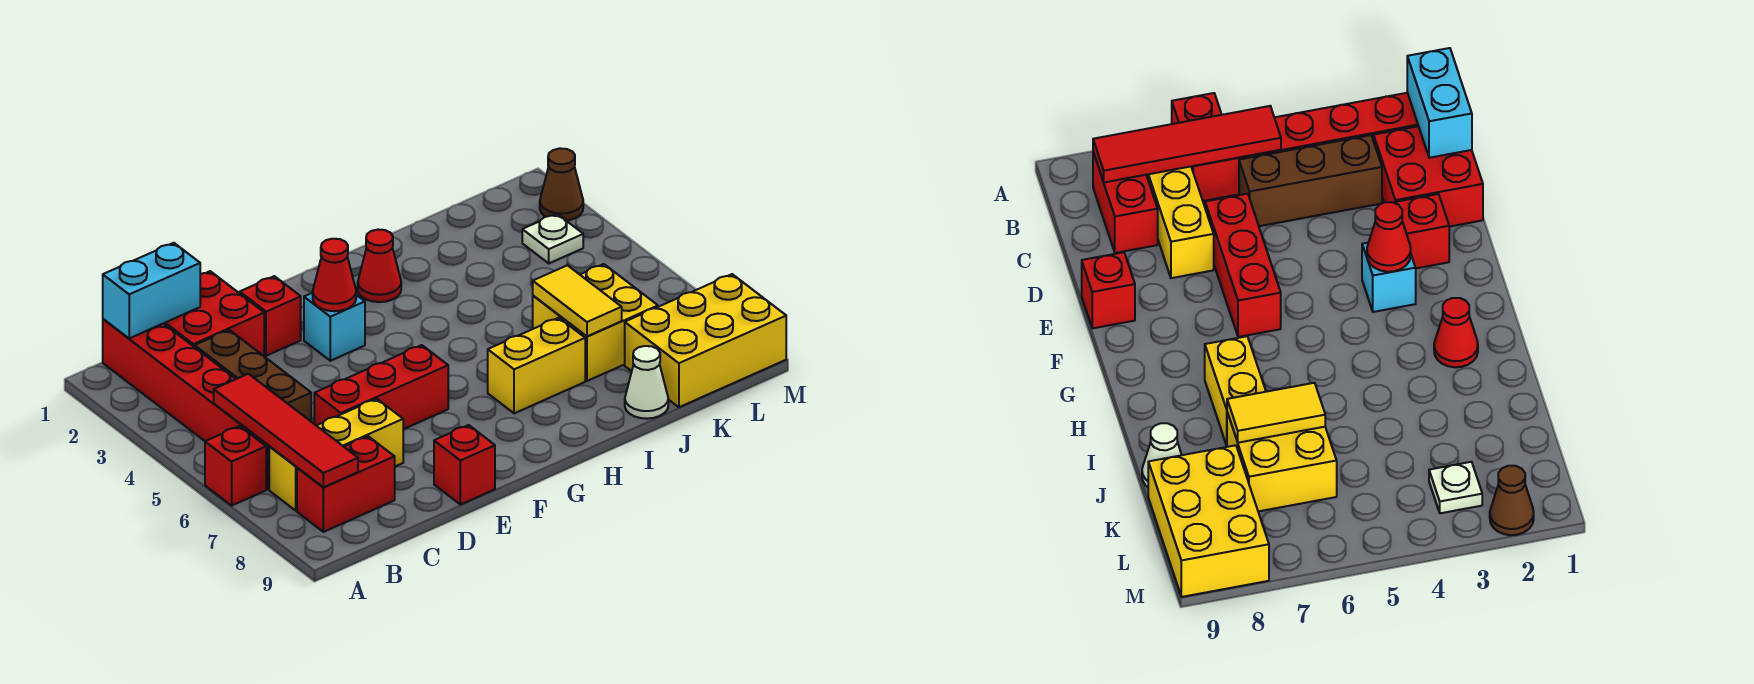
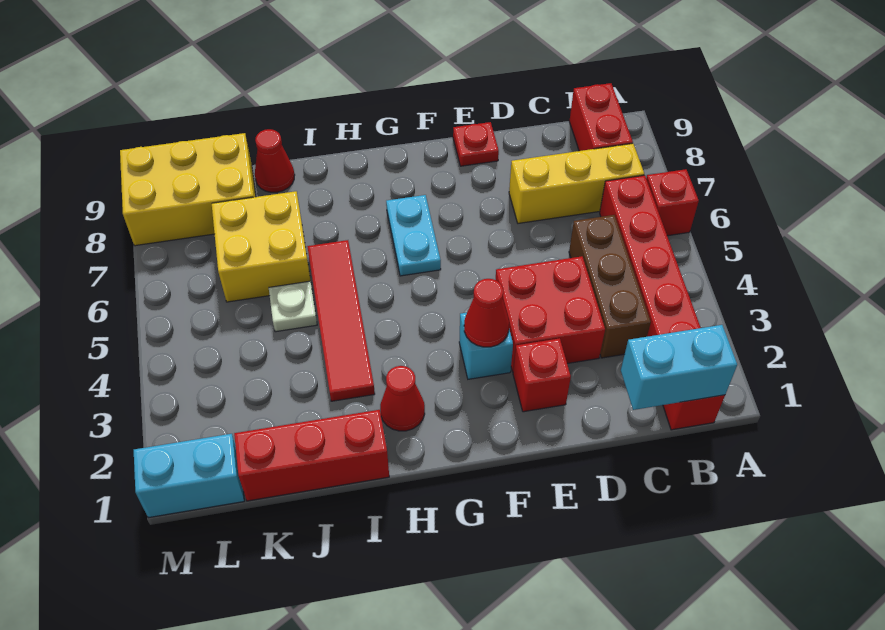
red 1x4 tile [214,374,358,488] -> red 1x4 tile moved to [307,240,375,401]
red 1x2 brick [297,436,395,532] -> red 1x2 brick turned to [569,83,633,151]
red 2x2 brick [164,271,264,356] -> red 2x2 brick moved to [496,256,605,372]
red 1x3 brick [314,345,448,429] -> red 1x3 brick moved to [234,410,389,501]
red 1x1 brick [434,425,495,505] -> red 1x1 plate [453,122,499,166]
none -> cyan 1x2 plate [386,195,441,276]
yellow 1x2 brick [488,318,585,413] -> none
yellow 1x2 tile [533,265,622,336] -> none
white 1x1 cone [625,346,668,419] -> red 1x1 cone [255,129,295,192]
none -> cyan 1x2 brick [134,434,244,518]
white 1x1 plate [522,214,583,263] -> white 1x1 plate moved to [269,281,317,332]
brown 1x1 cone [540,148,583,221] -> none

